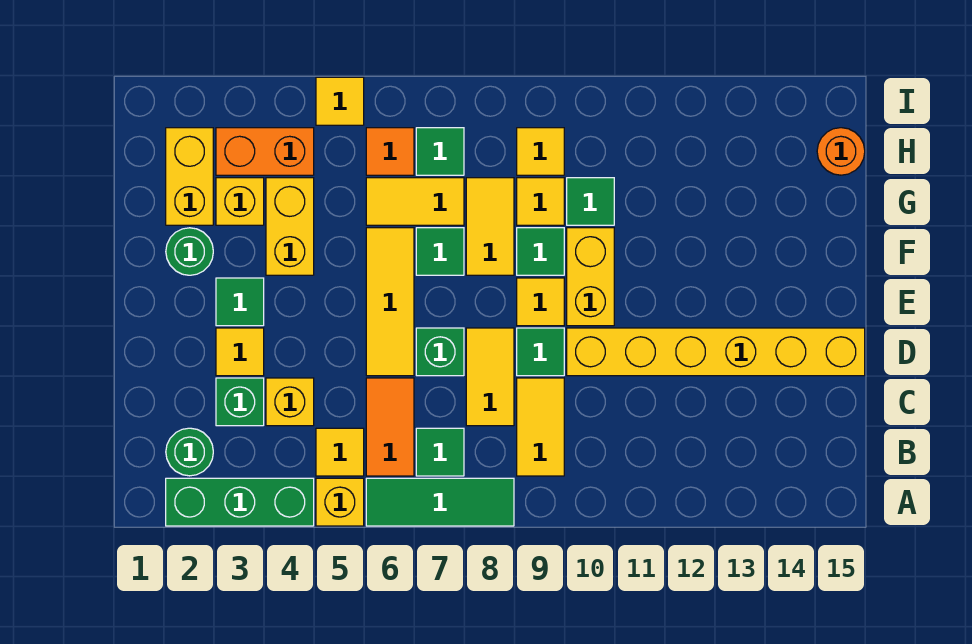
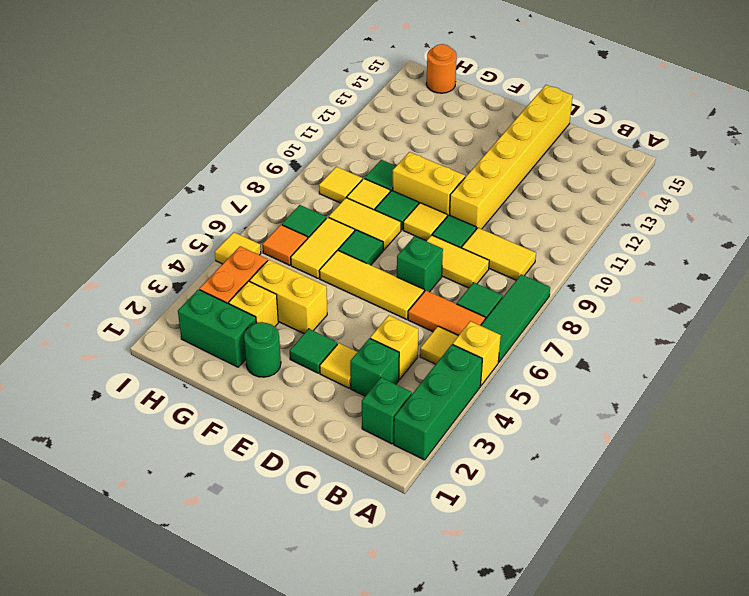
green 1x1 round brick [166,428,213,476] -> green 1x1 brick [362,377,412,444]
yellow 1x2 brick [166,128,213,225] -> green 1x2 brick [178,289,256,367]

